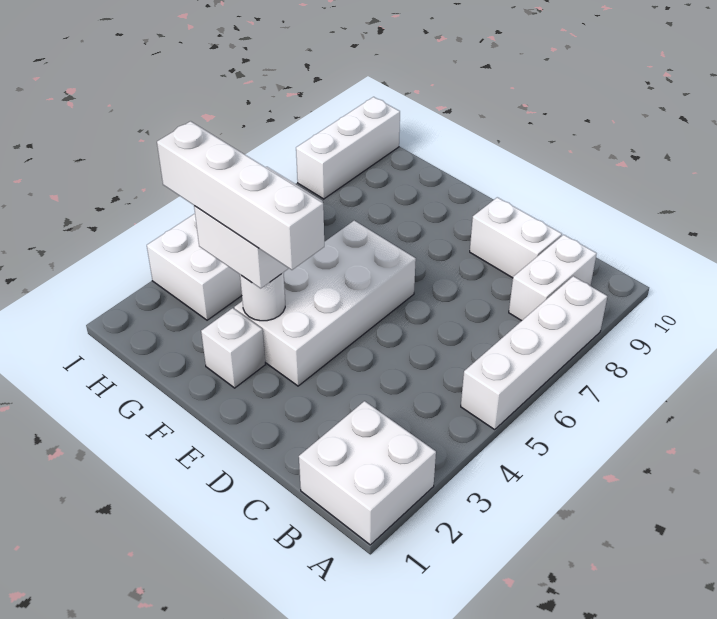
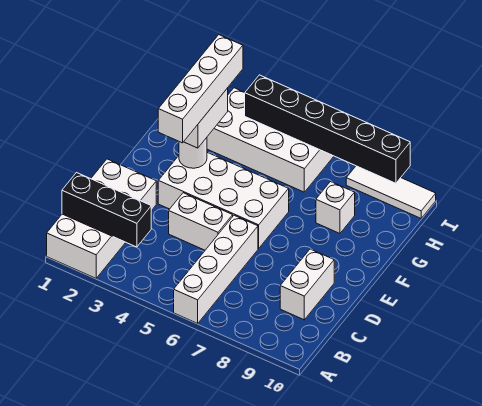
white 2x2 brick [299,401,436,545] -> white 2x4 brick [47,159,156,278]
white 1x4 brick [461,276,607,429] -> white 1x4 brick turned to [174,215,258,323]
none -> black 1x3 brick [62,173,151,247]
white 1x2 brick [509,235,597,321] -> white 1x2 brick moved to [169,193,233,250]
white 1x1 brick [201,308,265,388] -> white 1x1 brick moved to [316,182,355,233]
none -> black 1x6 brick [245,75,410,183]
white 1x3 brick [296,97,400,199] -> white 1x3 tile [346,166,436,218]

